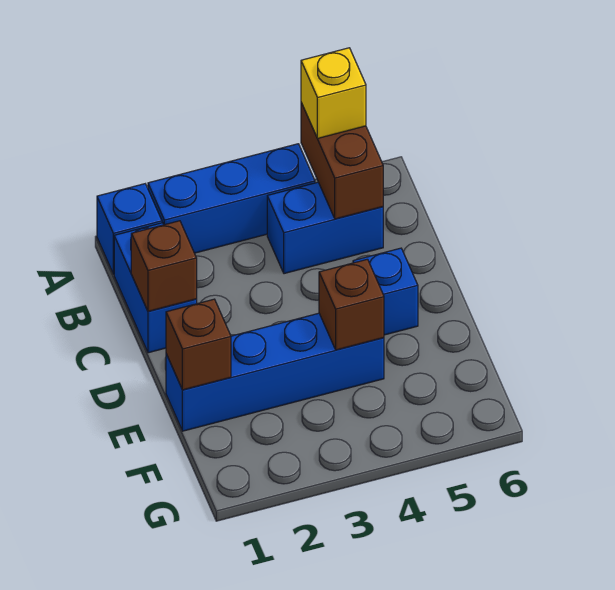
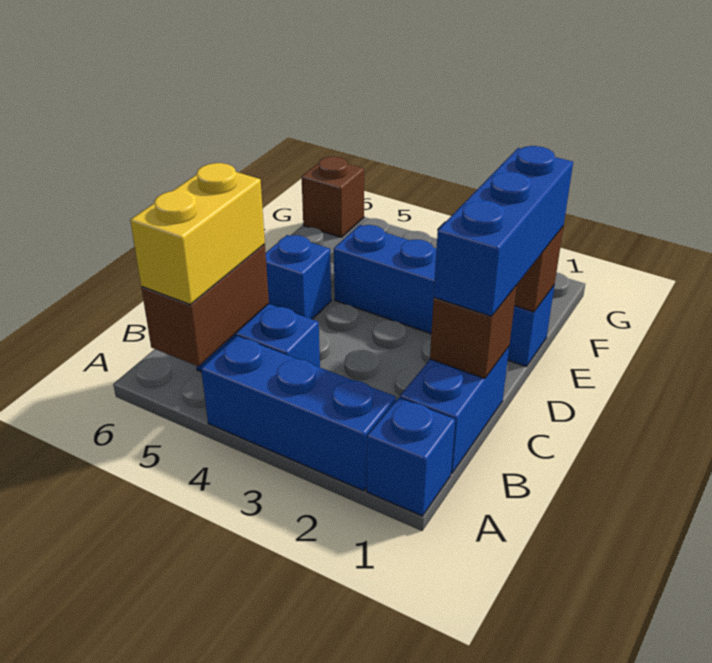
yellow 1x1 brick [301,48,366,138] -> yellow 1x2 brick [130,163,265,305]
none -> blue 1x3 brick [434,146,573,316]
brown 1x1 brick [319,259,384,350] -> brown 1x1 brick moved to [302,157,364,237]

